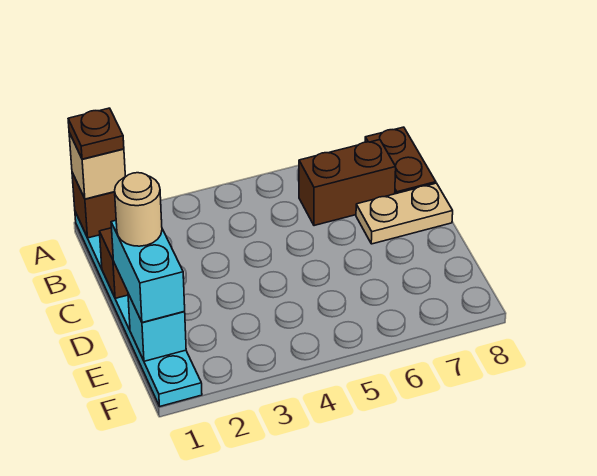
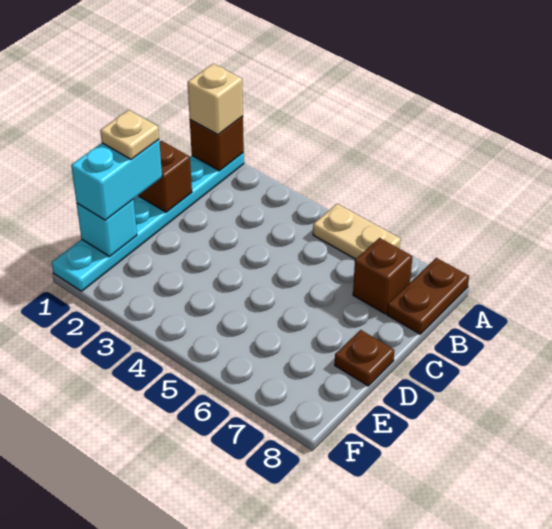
brown 1x1 plate [68,108,124,159] -> brown 1x1 plate moved to [335,330,394,386]
brown 1x2 brick [299,140,396,226] -> brown 1x1 brick [353,238,413,314]
tan 1x2 plate [356,183,453,244] -> tan 1x2 plate moved to [313,204,401,259]
tan 1x1 round brick [115,173,162,246] -> tan 1x1 plate [100,110,159,159]

